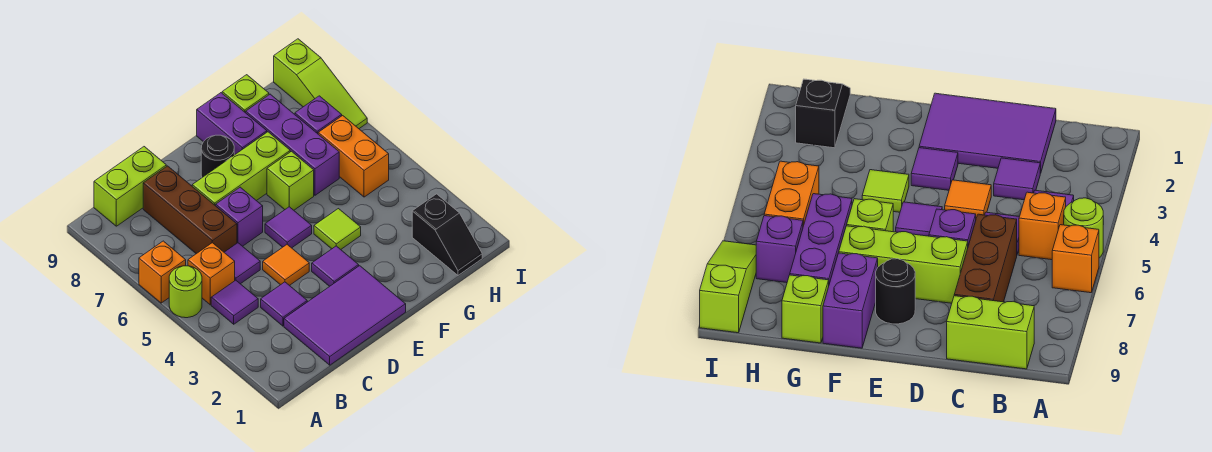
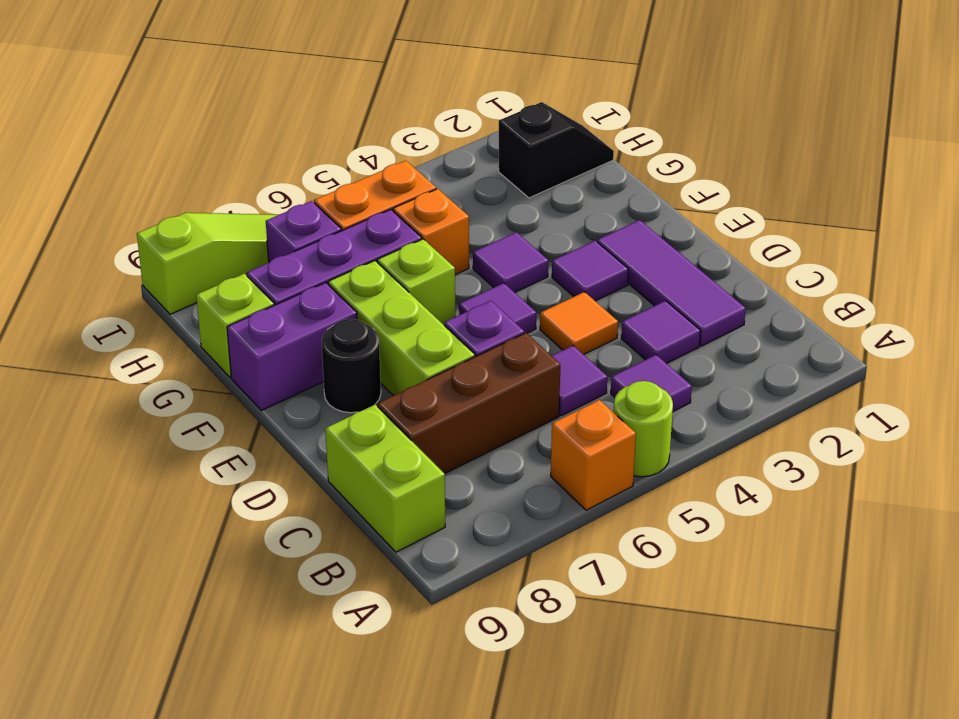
orange 1x1 brick [188,243,235,305] -> orange 1x1 brick moved to [393,189,469,275]
purple 2x3 tile [284,266,406,365] -> purple 1x3 tile [597,220,746,346]
lime 1x1 tile [314,209,361,249] -> purple 1x1 tile [473,232,548,293]

